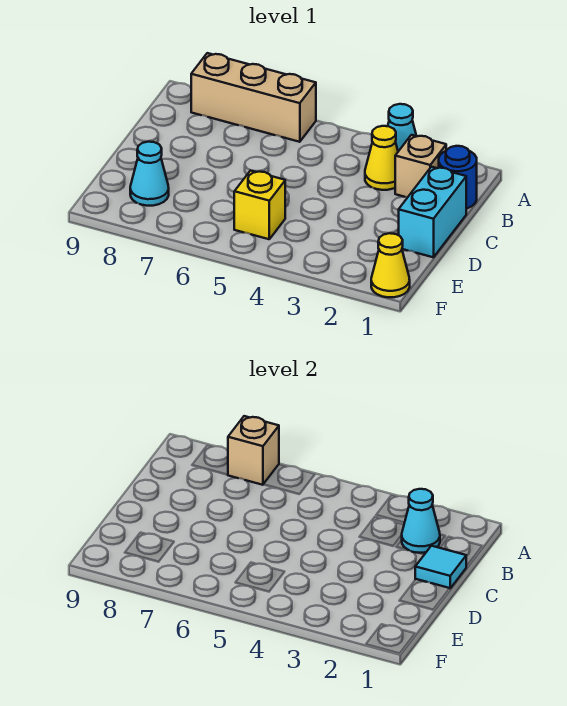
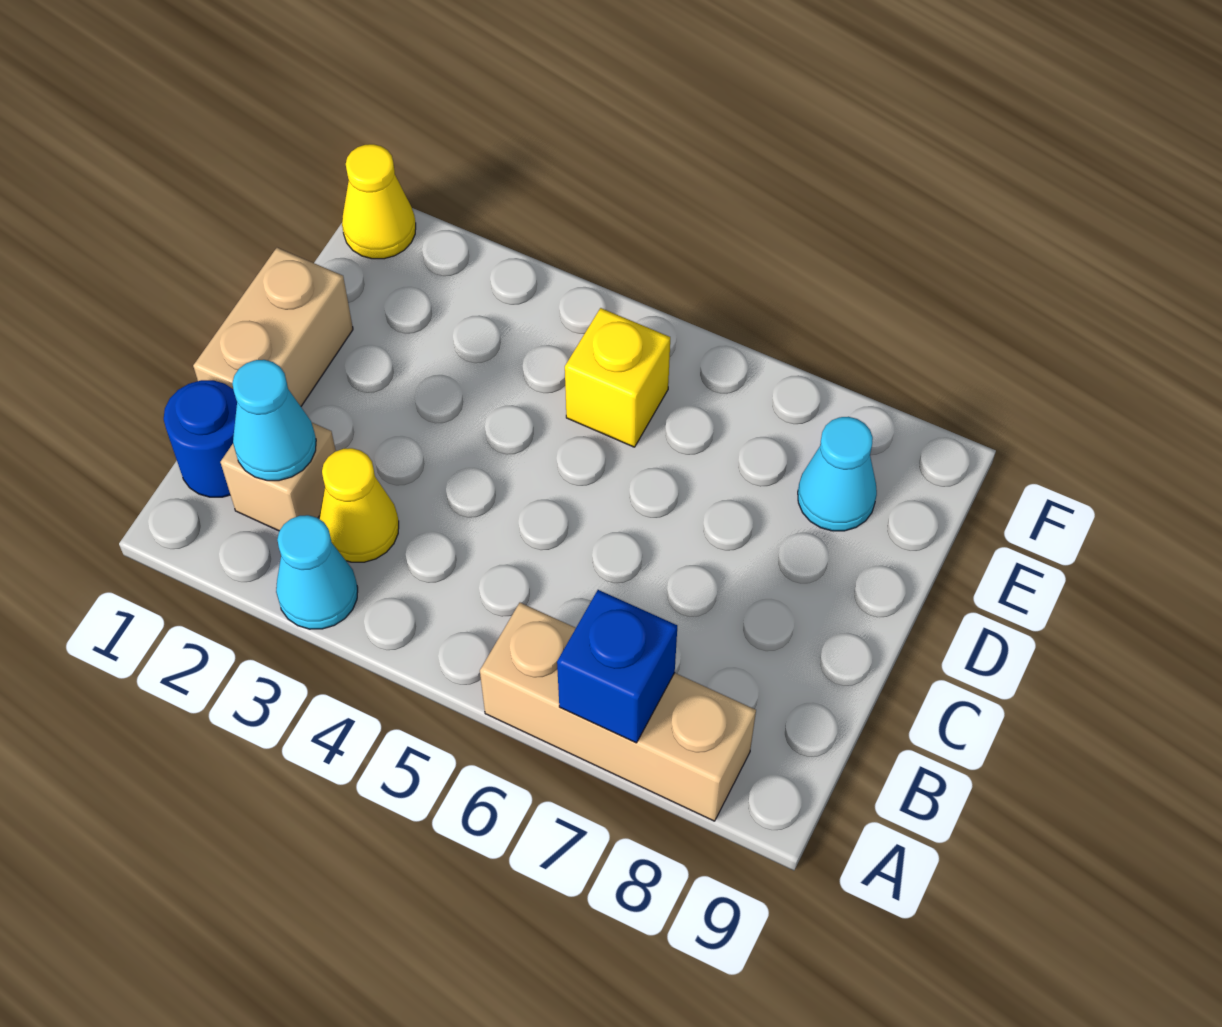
tan 1x1 brick [228,416,279,485] -> blue 1x1 brick [557,590,677,743]
cyan 1x2 brick [399,167,466,257] -> tan 1x2 brick [193,248,353,406]
cyan 1x1 tile [415,546,466,588] -> none

